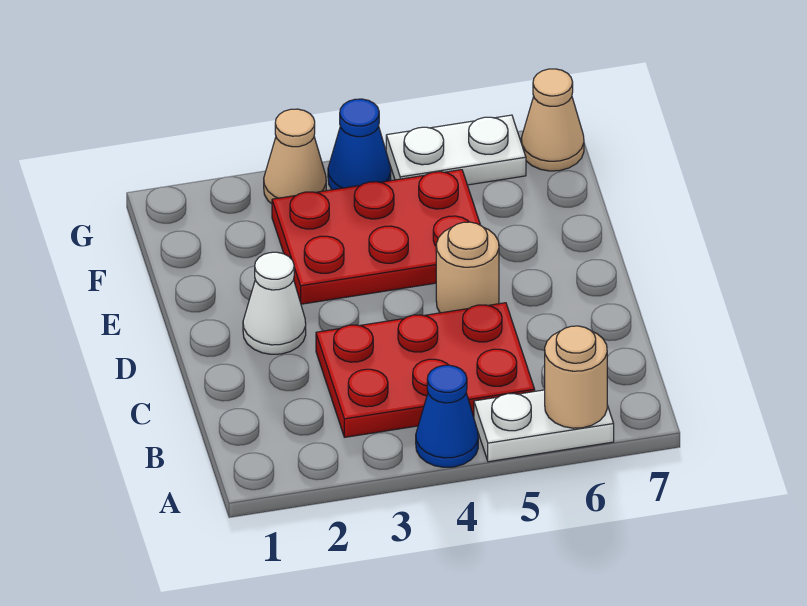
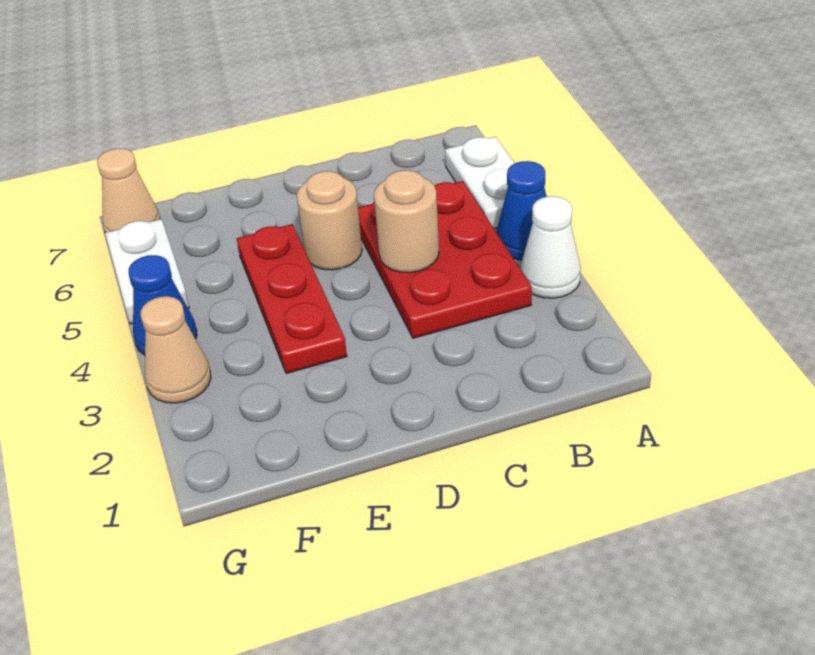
tan 1x1 round brick [545,326,607,428] -> tan 1x1 round brick moved to [374,170,439,273]
white 1x1 cone [243,252,306,354] -> white 1x1 cone moved to [520,196,581,298]
red 2x3 plate [272,170,480,304] -> red 1x3 plate [237,224,347,374]

